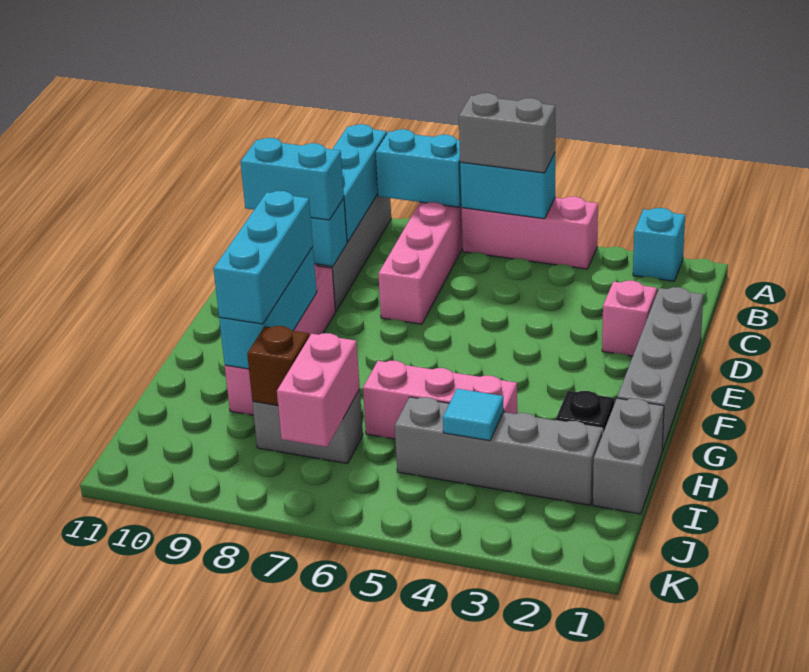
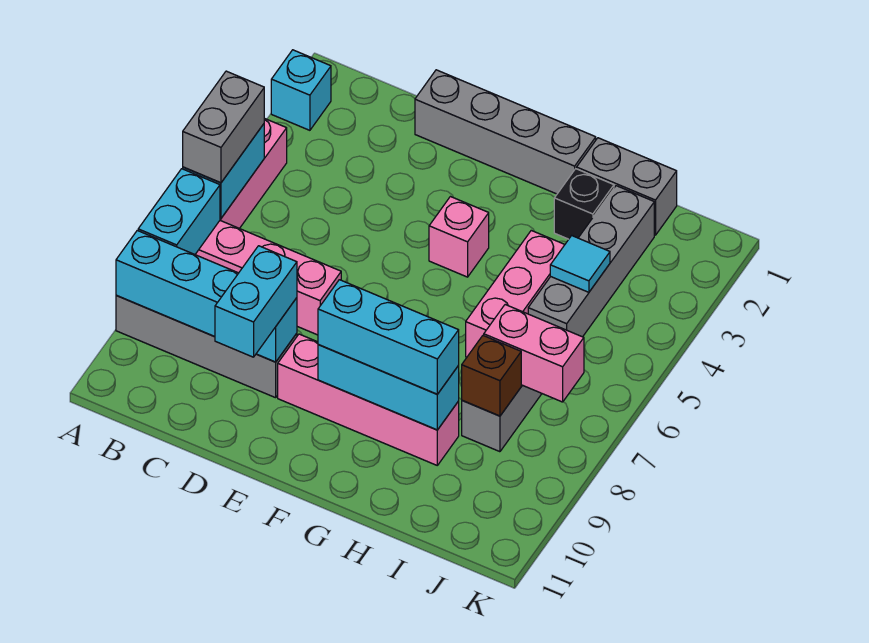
pink 1x1 brick [602,281,657,356] -> pink 1x1 brick moved to [429,197,489,277]

